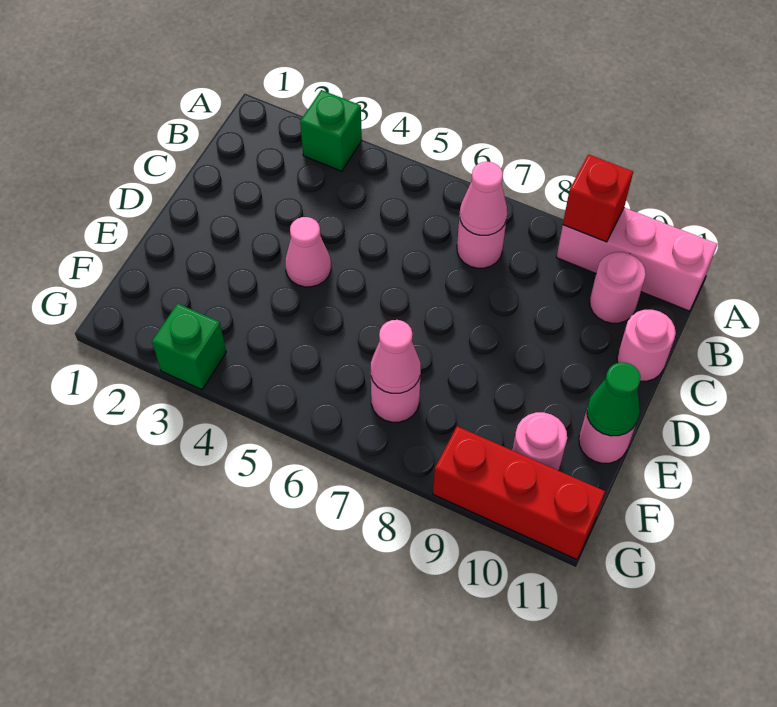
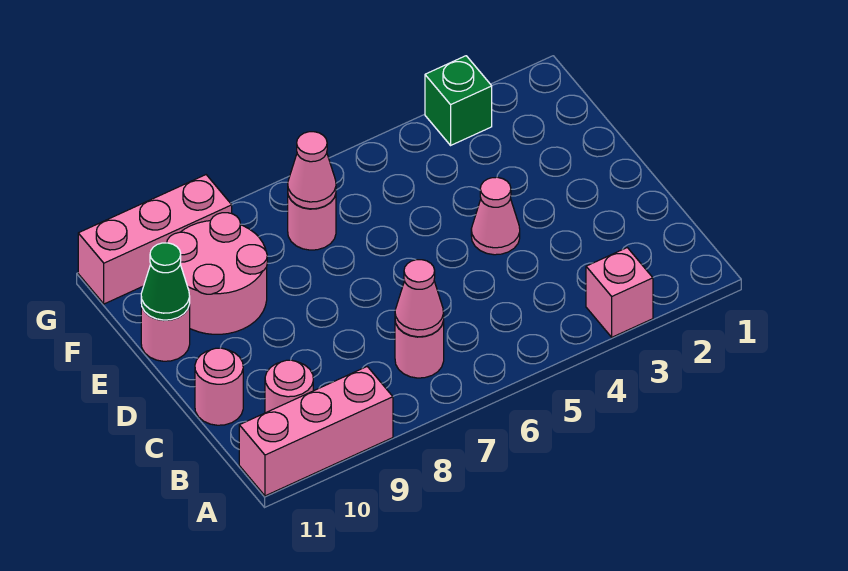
green 1x1 brick [300,90,362,171] -> pink 1x1 brick [586,248,653,337]
red 1x1 brick [563,154,633,242] -> none
pink 1x1 round brick [512,412,567,471] -> pink 2x2 round brick [167,213,267,334]
red 1x3 brick [433,426,605,560] -> pink 1x3 brick [78,175,232,304]

